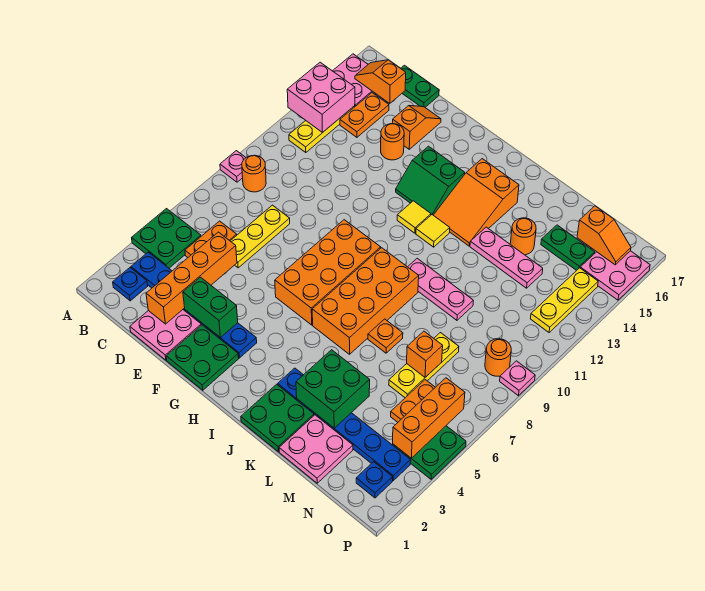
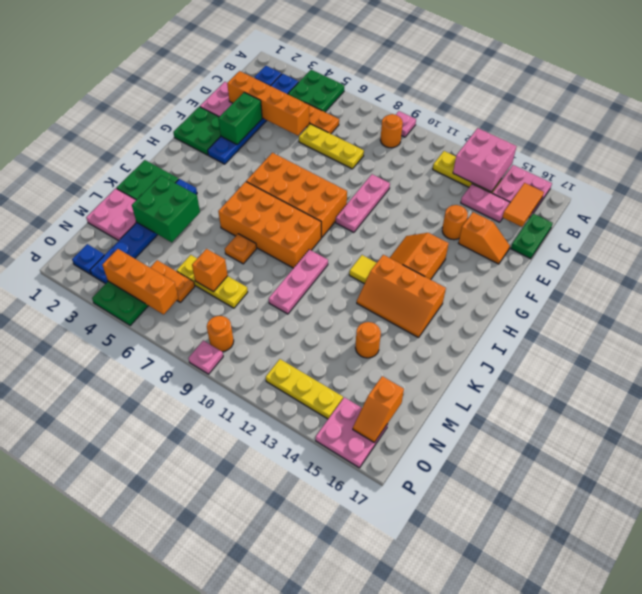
orange 1x2 slope [355,60,406,103] -> orange 1x2 tile [503,183,544,227]
orange 1x2 plate [340,93,389,137] -> pink 1x2 plate [461,184,510,222]
green 2x2 slope [396,146,465,215] -> orange 2x2 slope [390,233,449,280]
yellow 1x1 tile [397,201,431,233] -> none
orange 2x3 slope [434,159,519,246] -> orange 2x3 slope turned to [357,255,446,338]
pink 1x3 plate [470,227,543,288] -> pink 1x3 plate moved to [336,174,390,232]
green 1x2 plate [541,225,595,270] -> none

